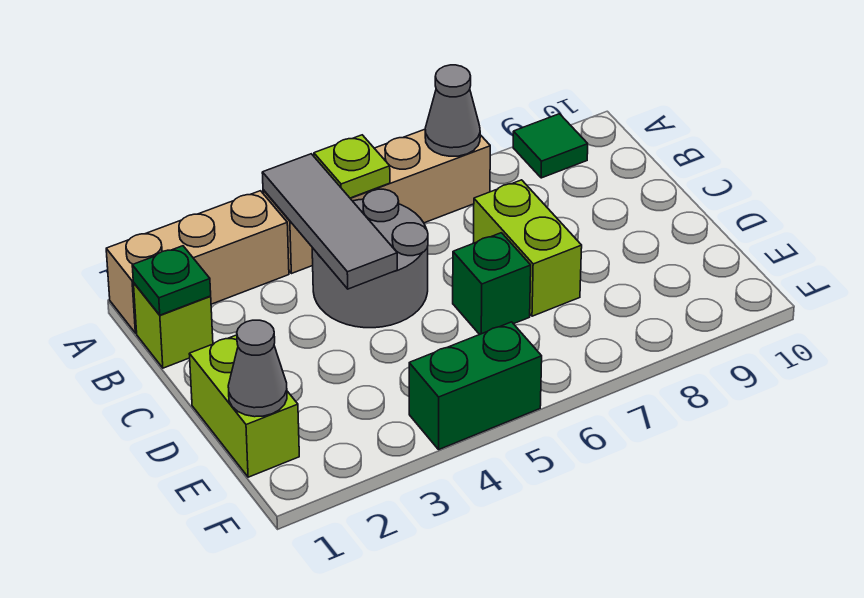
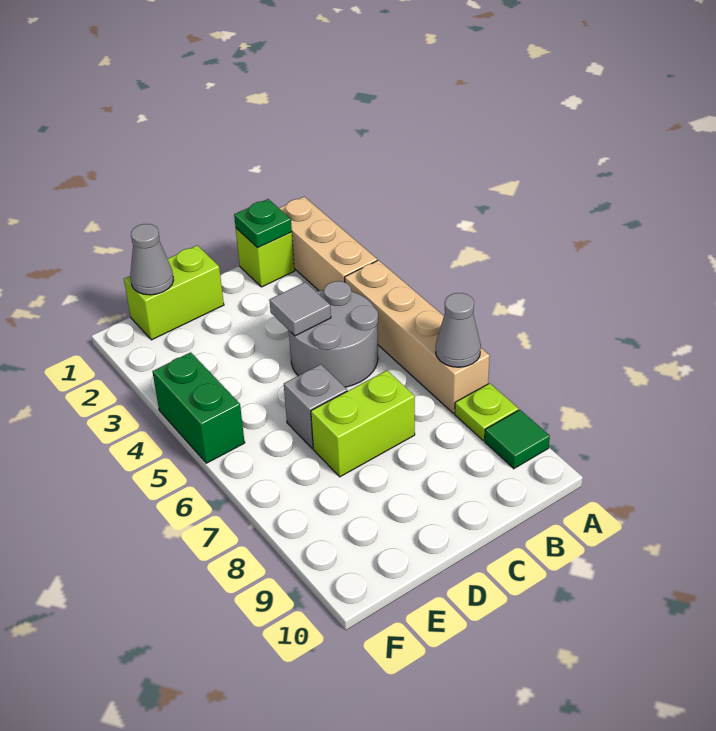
grey 1x3 tile [262,154,397,289] -> grey 1x1 tile [269,282,331,336]
lime 1x1 plate [314,135,390,198] -> lime 1x1 plate moved to [455,383,518,440]
green 1x1 brick [453,233,531,335] -> grey 1x1 brick [284,364,347,449]

